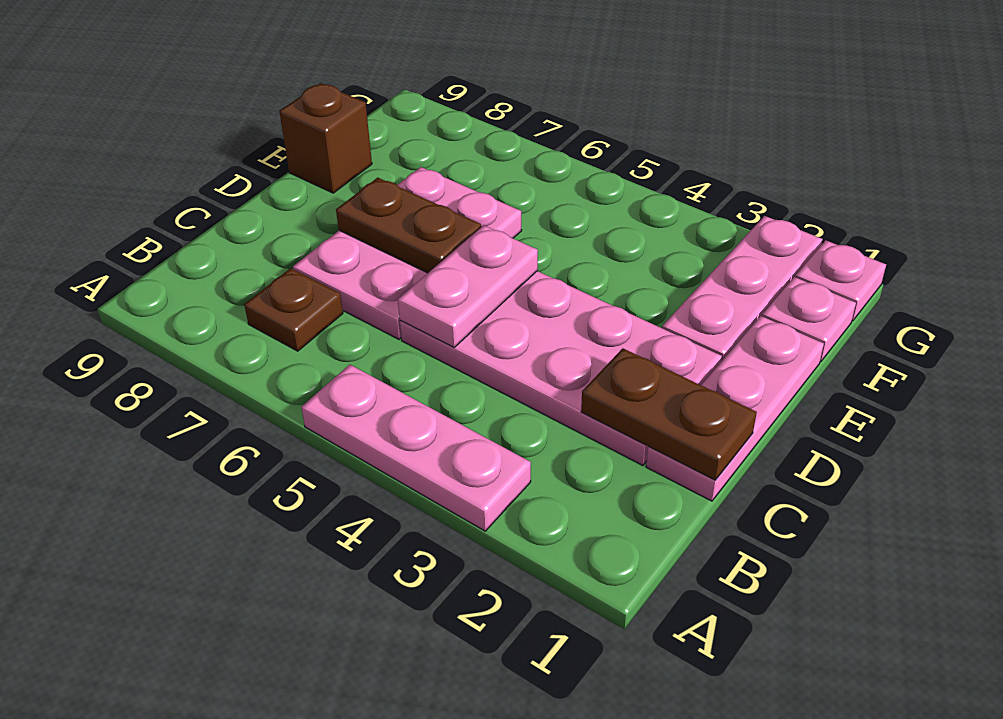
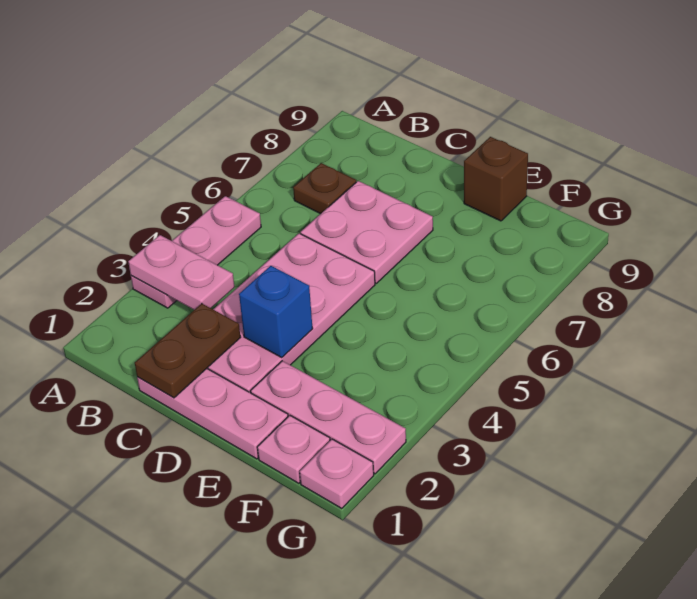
pink 1x2 plate [398,225,538,347] -> pink 1x2 plate moved to [128,235,234,310]
pink 2x3 plate [293,167,522,339] -> pink 2x2 plate [300,181,433,283]
none -> blue 1x1 brick [239,266,313,357]
brown 1x2 plate [336,178,481,273] -> none

